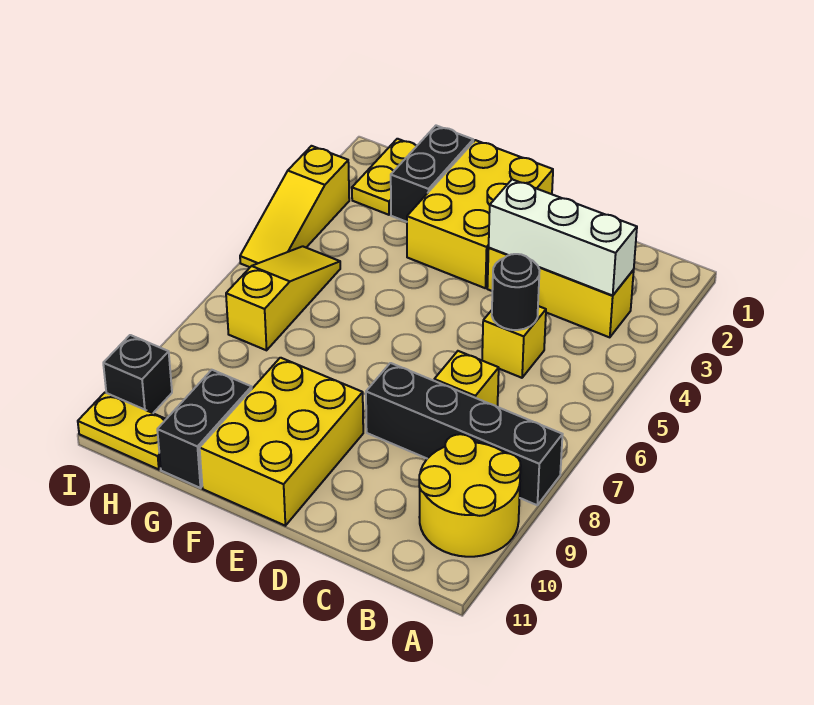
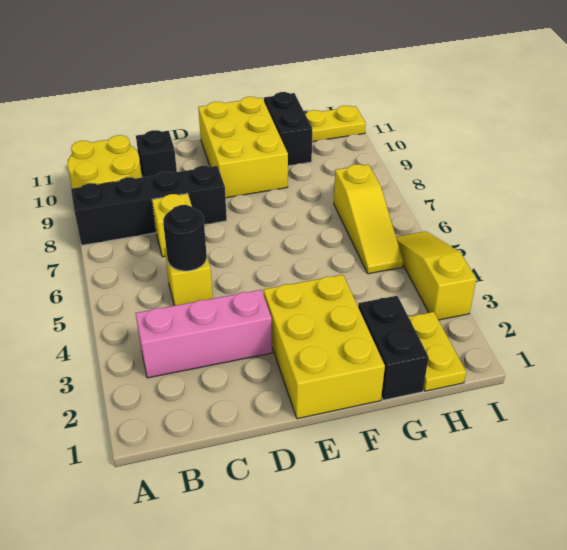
yellow 1x3 brick [487,248,634,337] -> pink 1x3 brick [135,290,272,378]
white 1x3 brick [489,179,637,296] -> none
black 1x1 brick [103,335,172,413] -> black 1x1 brick moved to [136,130,177,177]

